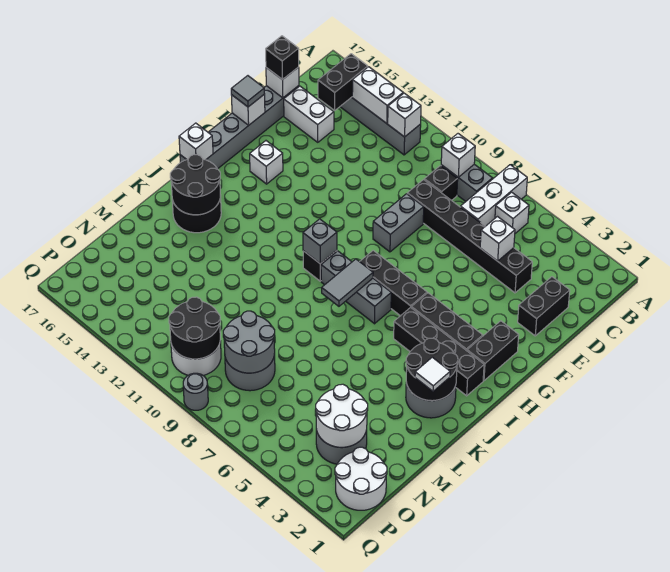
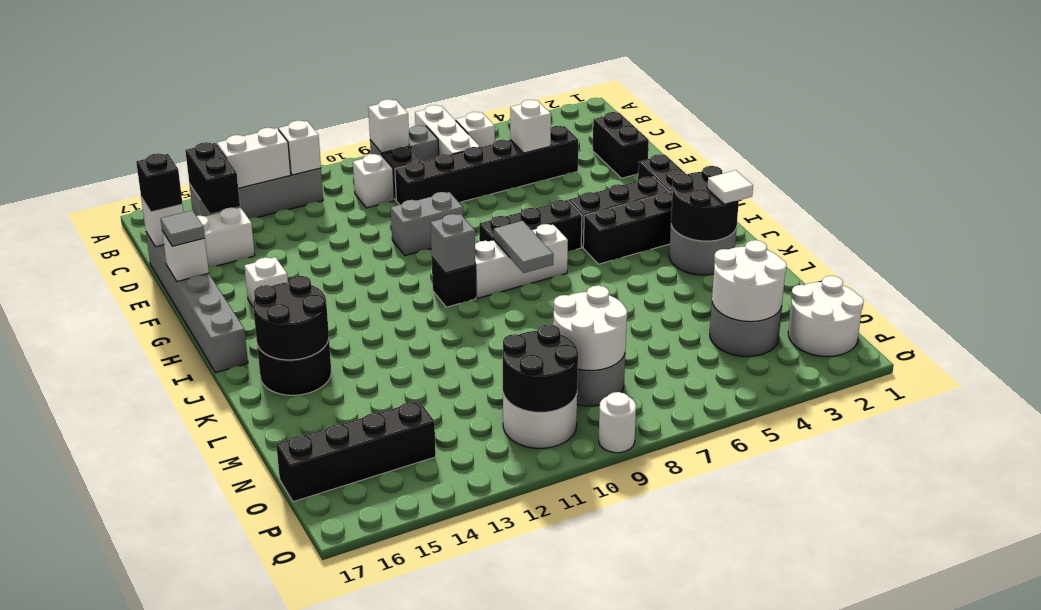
grey 1x2 brick [373,194,424,252] -> grey 1x2 brick turned to [391,192,463,256]
grey 1x3 brick [321,251,391,324] -> white 1x3 brick [475,224,568,298]
white 1x1 brick [179,123,213,160] -> white 1x1 brick moved to [353,154,394,208]
grey 2x2 round brick [223,311,275,373] -> white 2x2 round brick [553,286,627,370]
none -> black 1x4 brick [276,401,436,502]
grey 1x1 round brick [183,373,208,410] -> white 1x1 round brick [599,392,636,453]

